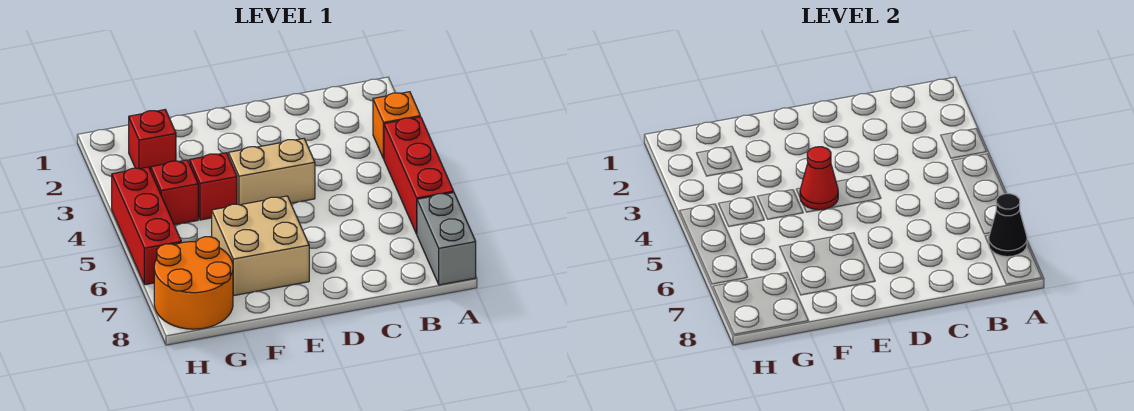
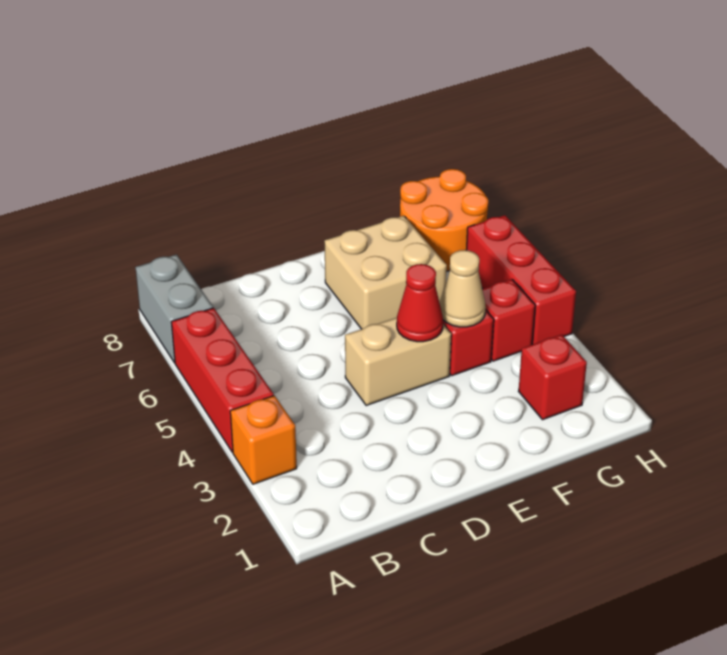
black 1x1 cone [989,194,1027,257] -> none
none -> tan 1x1 cone [440,250,486,327]

